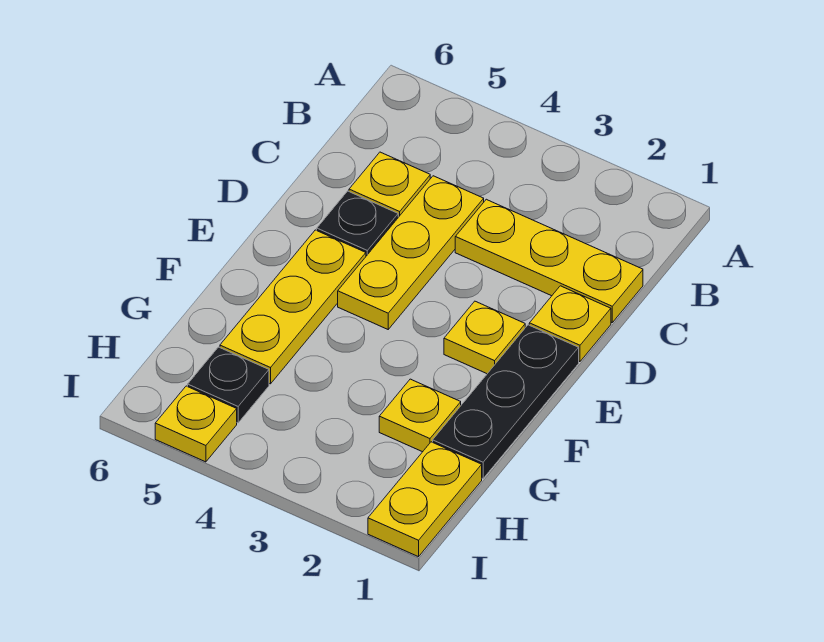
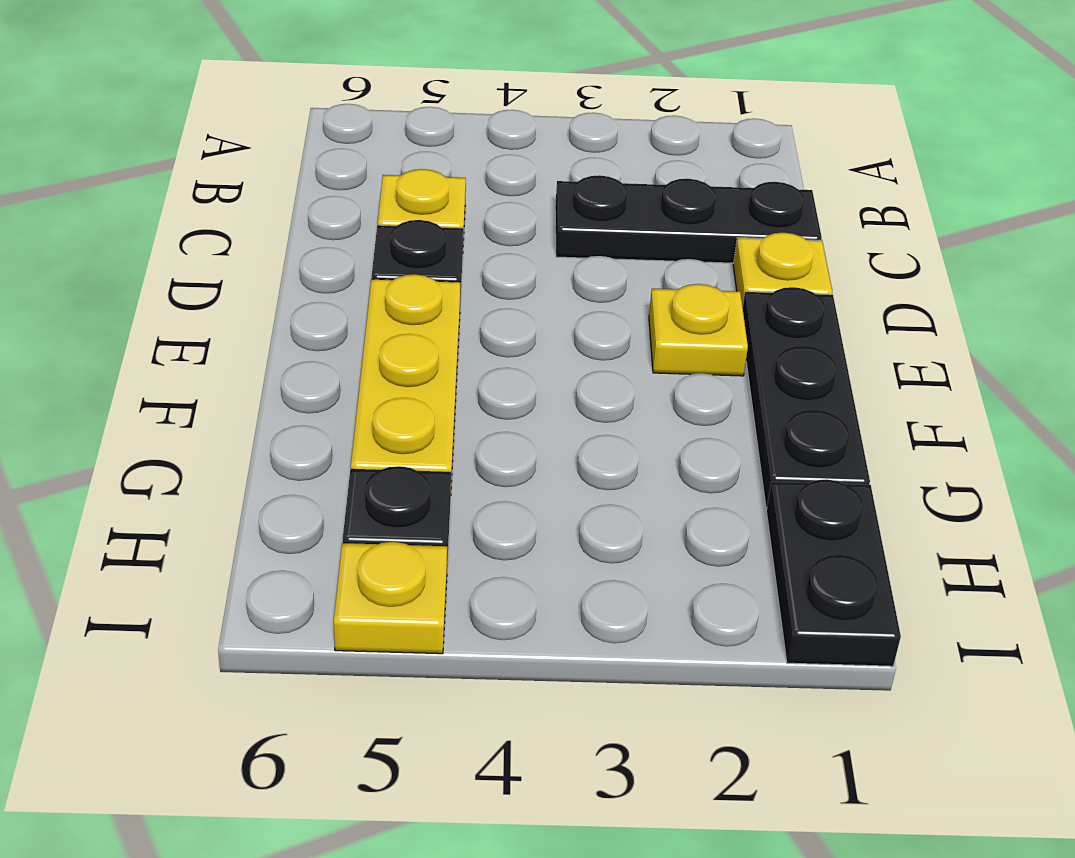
yellow 1x3 plate [455,199,643,322] -> black 1x3 plate [555,175,822,263]
yellow 1x3 plate [338,176,484,329] -> none
yellow 1x1 plate [379,379,461,452] -> none
yellow 1x2 plate [368,442,482,557] -> black 1x2 plate [766,479,901,666]

